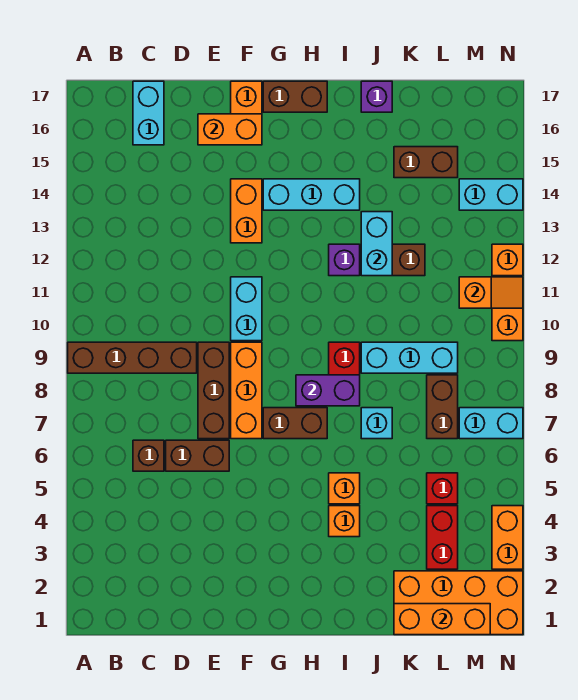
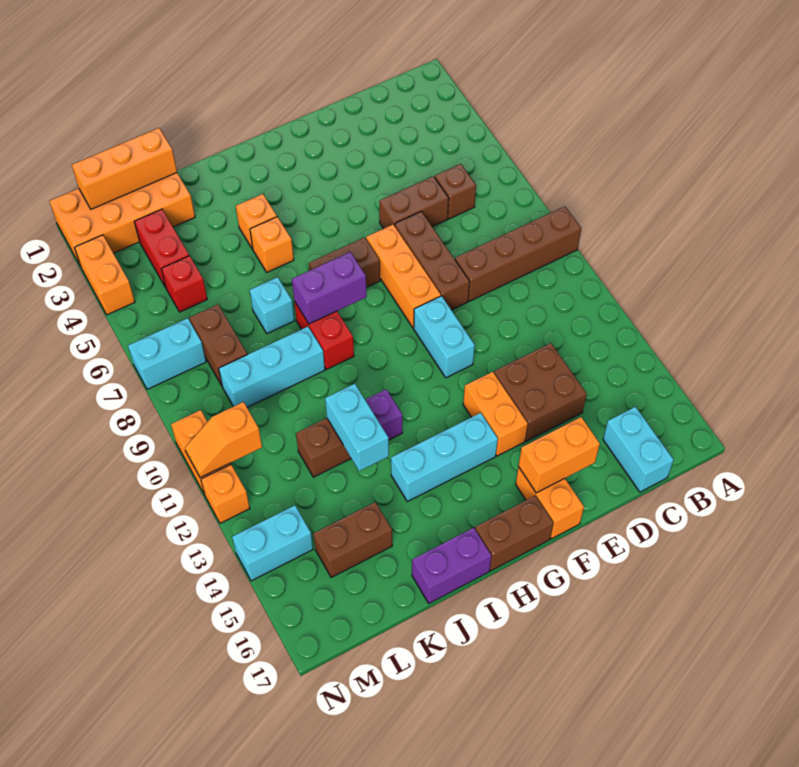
none -> brown 2x2 brick [494,343,587,441]
purple 1x1 brick [361,81,392,112] -> purple 1x2 brick [412,528,491,603]

